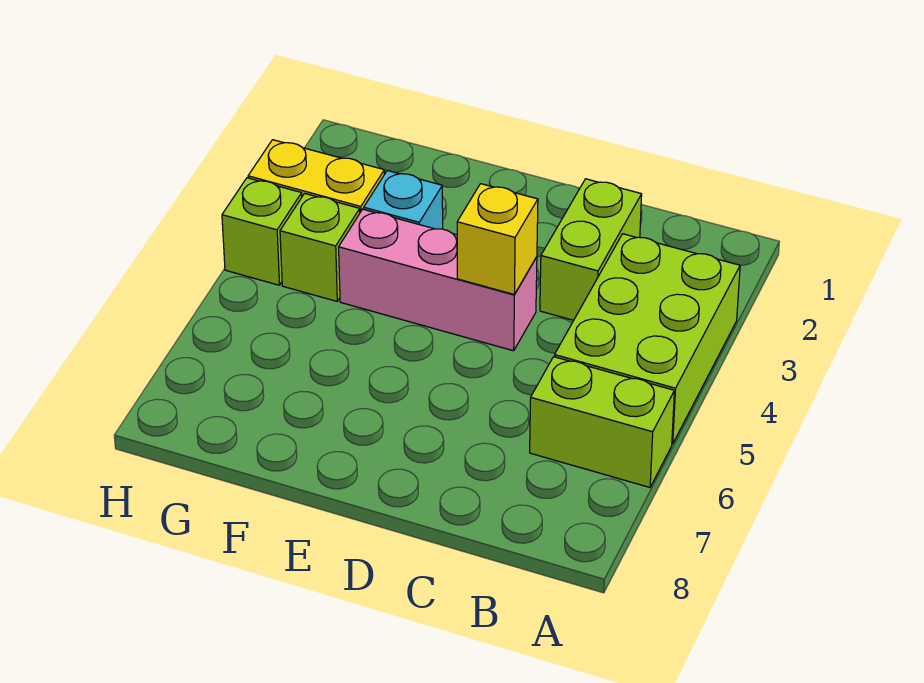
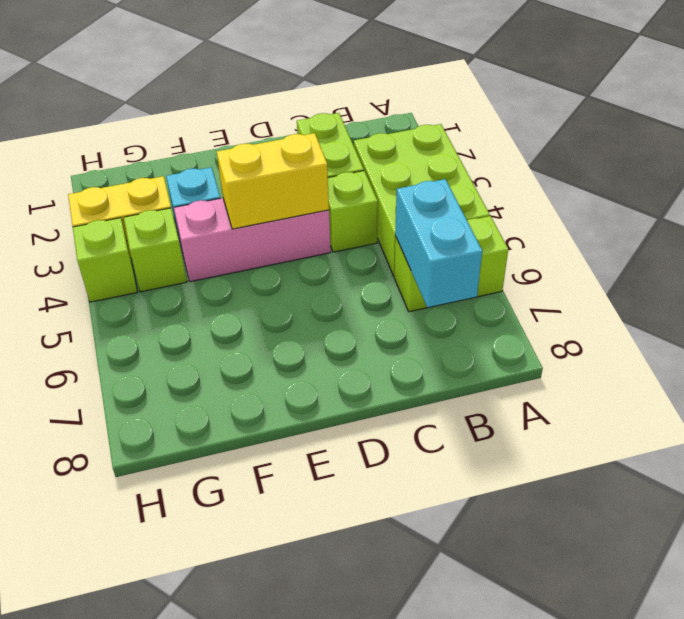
none -> cyan 1x2 brick [395,179,482,308]
none -> lime 1x1 brick [328,171,378,252]
yellow 1x1 brick [457,184,538,294] -> yellow 1x2 brick [217,133,329,229]

